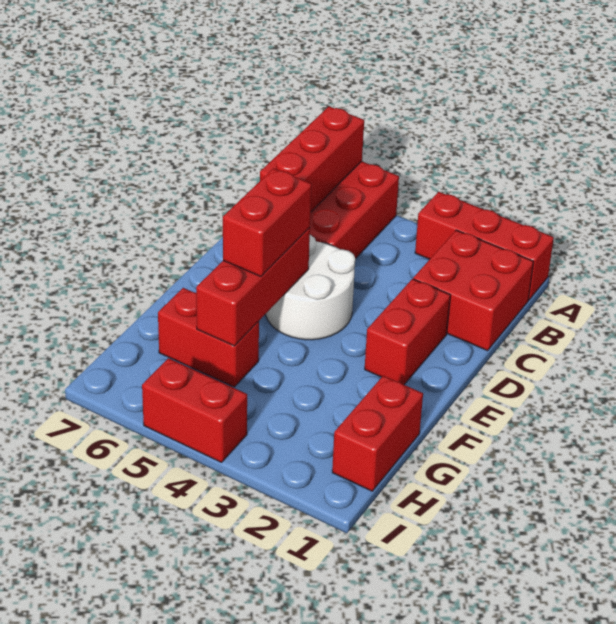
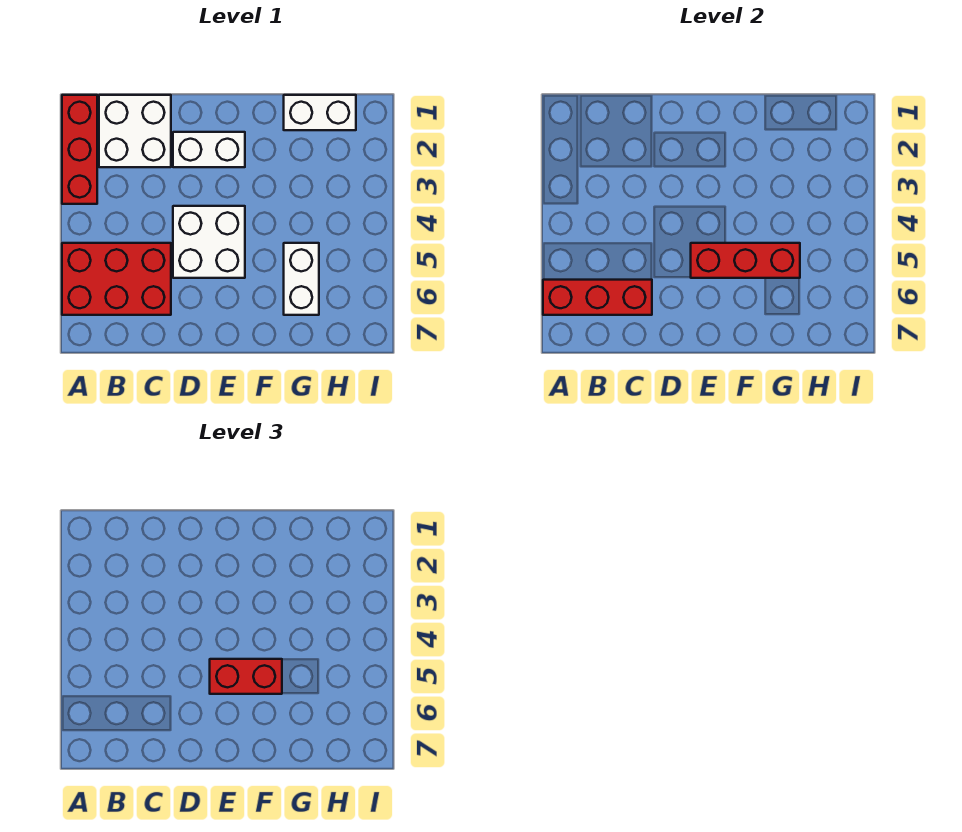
red 2x2 brick [413,230,534,351] -> white 2x2 brick [99,95,171,167]
red 1x2 brick [365,279,451,385] -> white 1x2 brick [173,132,245,167]
white 2x2 round brick [265,235,355,340] -> white 2x2 brick [173,206,245,278]
red 1x2 brick [332,376,423,491] -> white 1x2 brick [284,95,356,130]
red 1x2 brick [158,288,259,387] -> white 1x2 brick [284,243,319,315]
red 1x2 brick [142,358,247,462] -> none

